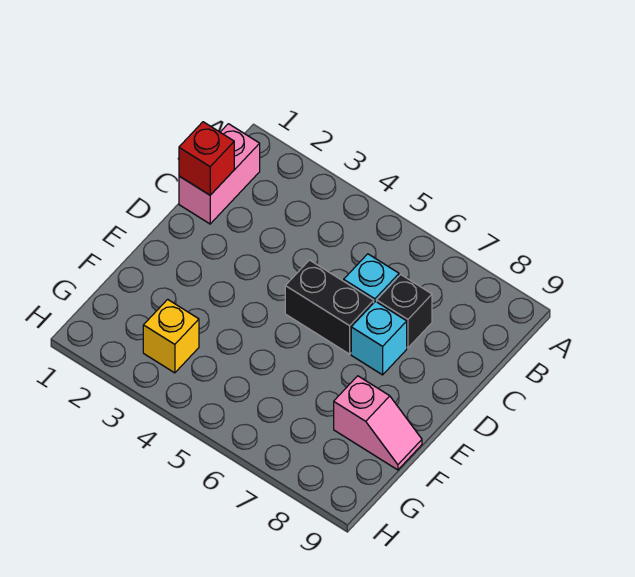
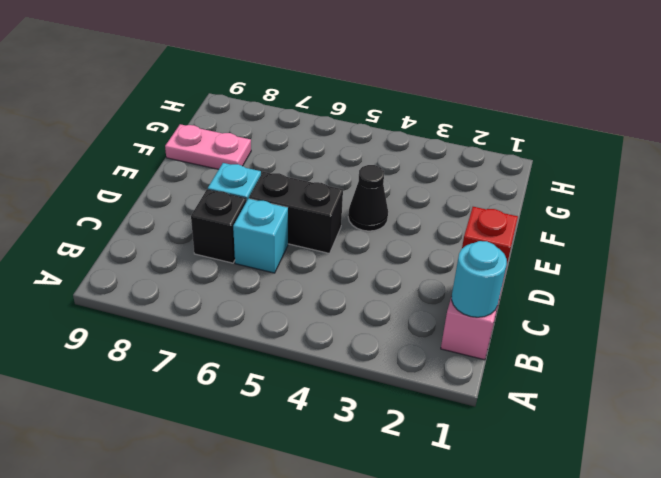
none -> cyan 1x1 round brick [452,241,507,317]
none -> black 1x1 cone [348,165,388,231]
pink 1x2 slope [334,376,422,470] -> pink 1x2 plate [165,124,251,169]
yellow 1x1 brick [143,299,199,373] -> none

